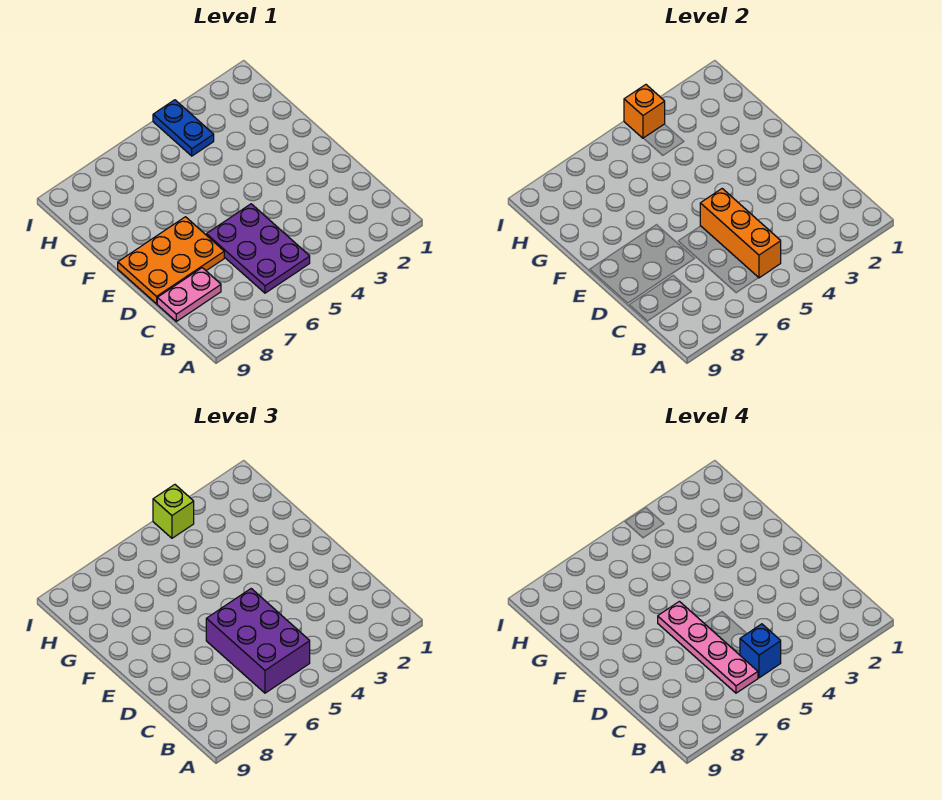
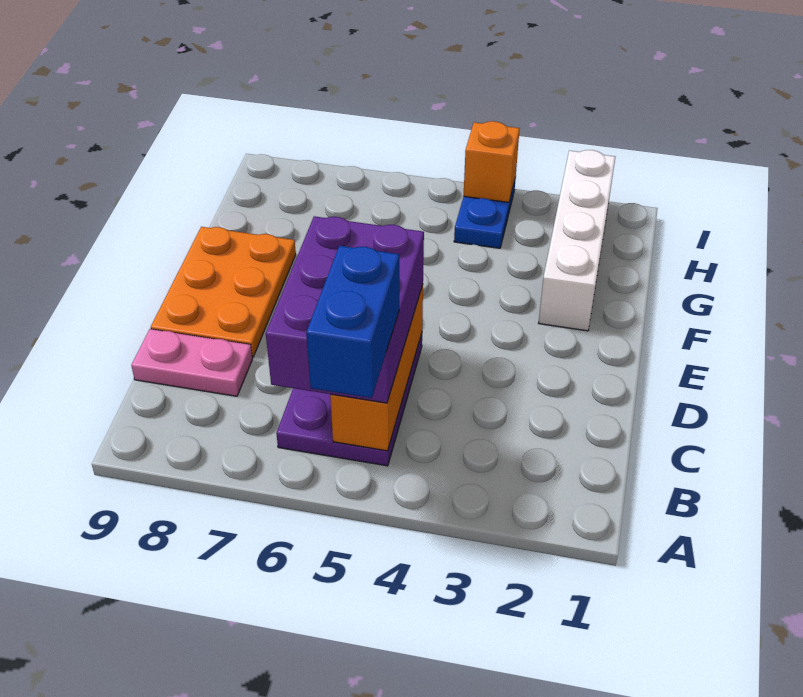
blue 1x1 brick [740,624,781,678] -> blue 1x2 brick [306,246,399,398]
pink 1x4 plate [658,601,758,693] -> none
orange 2x3 plate [118,217,224,304] -> orange 2x3 plate turned to [151,227,296,357]
none -> white 1x4 brick [539,150,615,331]
lime 1x1 brick [153,485,194,538] -> none

